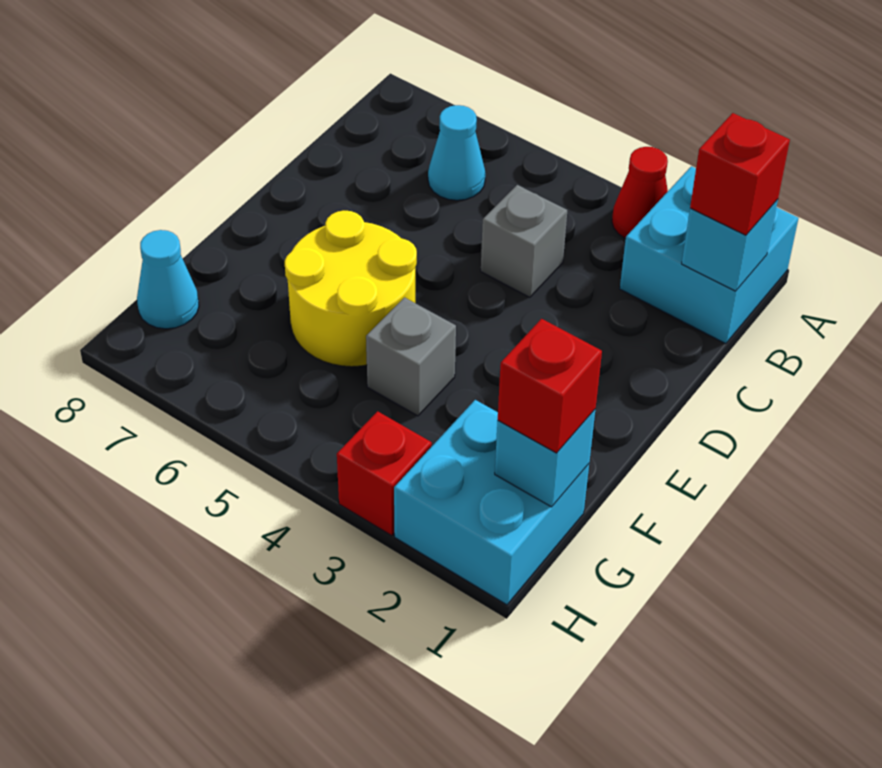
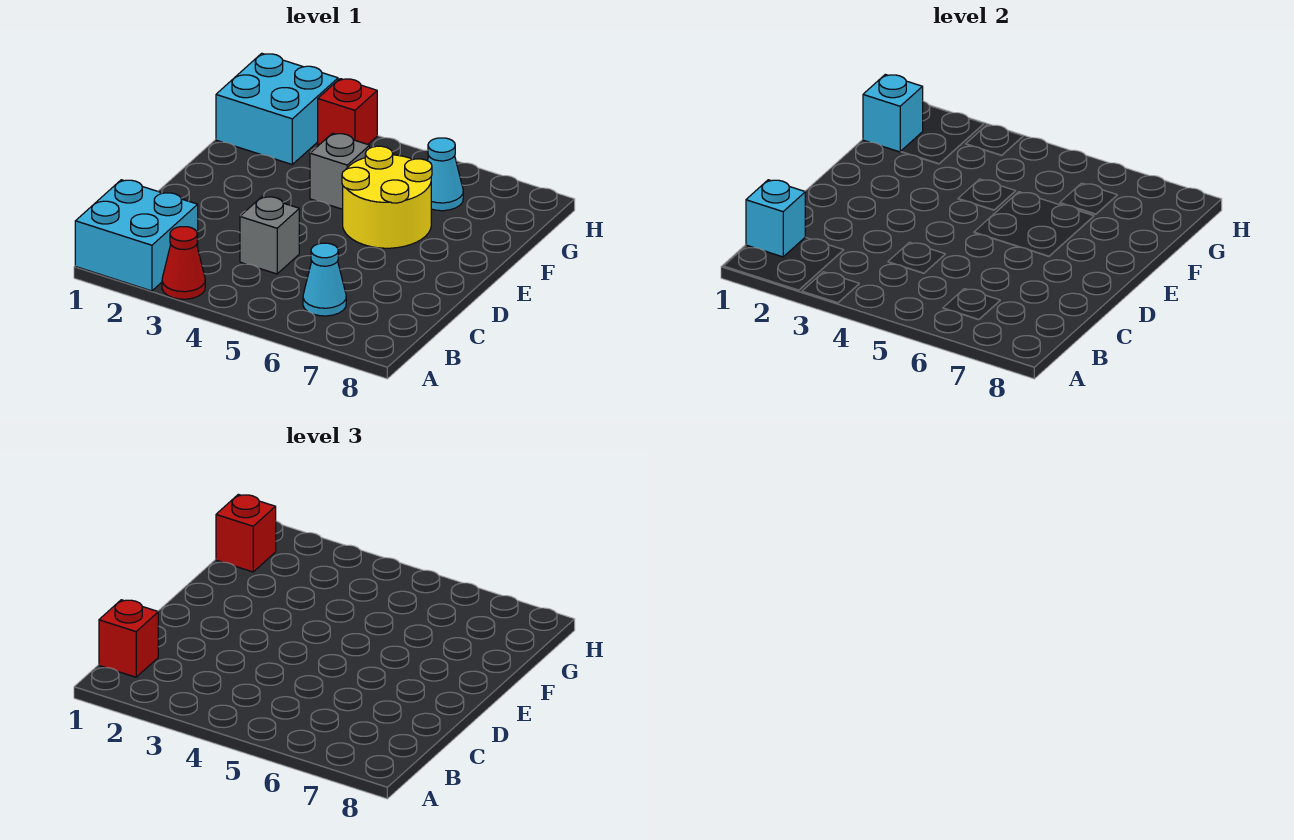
cyan 1x1 cone [137,230,199,329] -> cyan 1x1 cone moved to [427,138,463,211]

